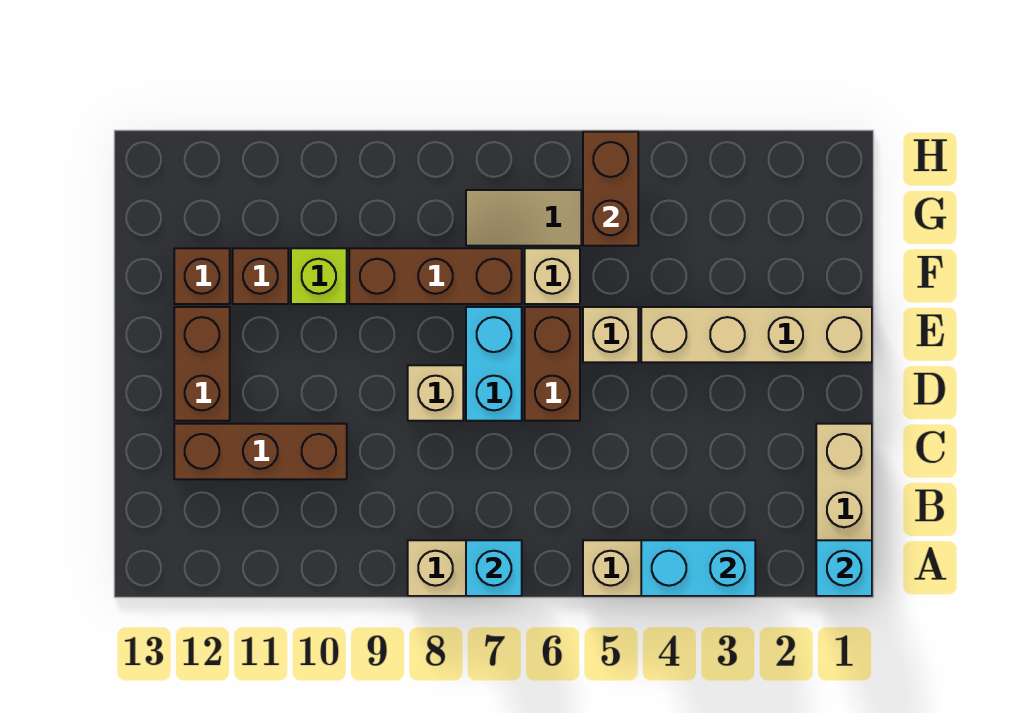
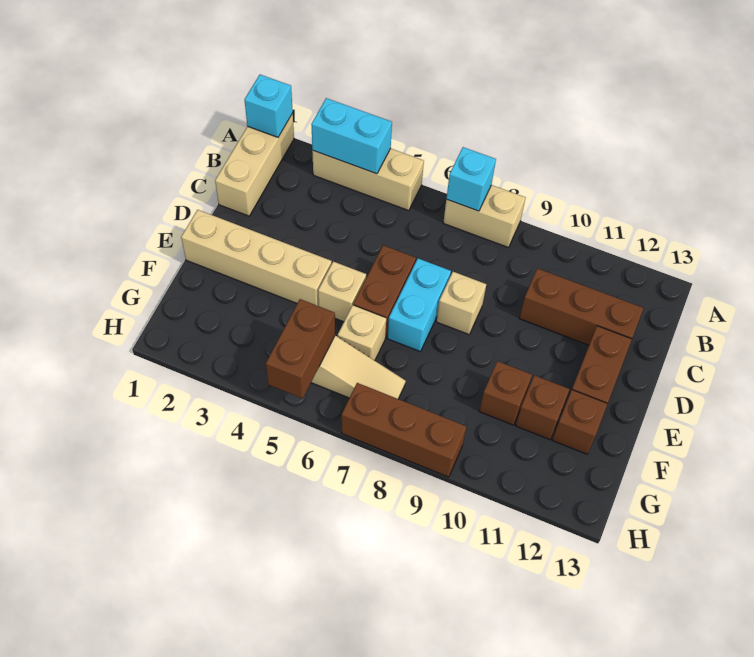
brown 1x3 brick [349,248,522,304] -> brown 1x3 brick moved to [341,383,467,477]
lime 1x1 brick [291,248,347,304] -> brown 1x1 brick [479,361,532,425]

